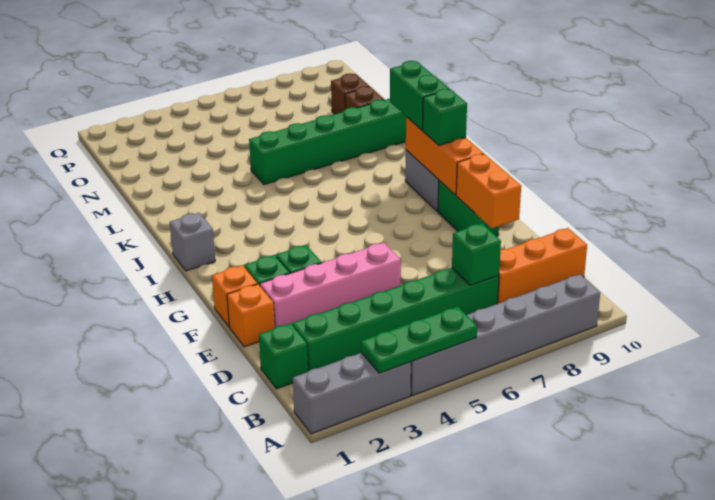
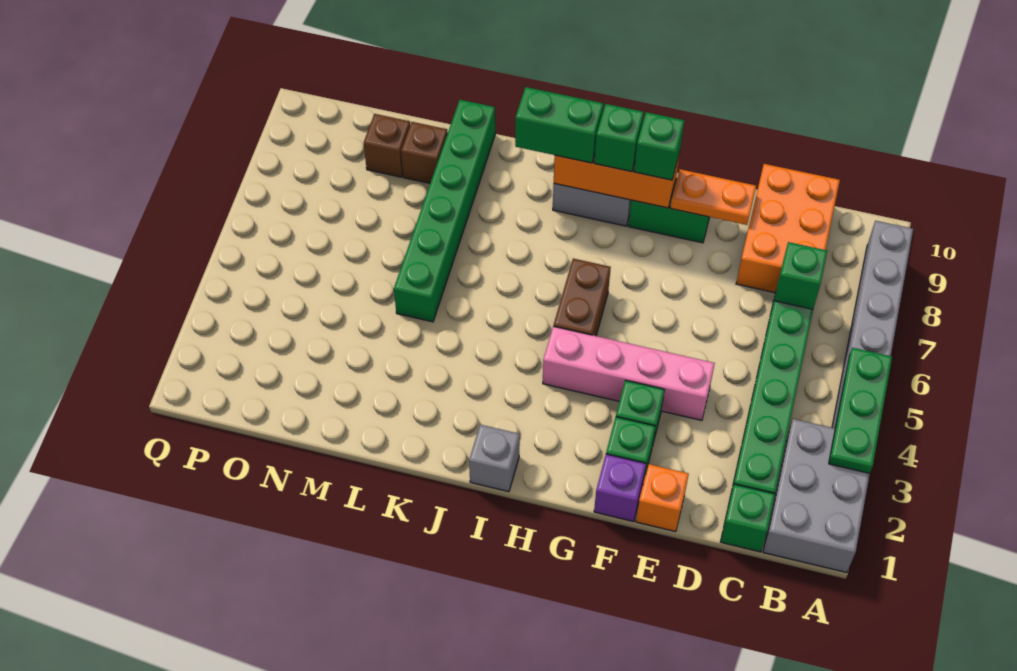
grey 1x3 brick [293,353,411,434] -> grey 2x3 brick [763,419,870,573]
orange 1x3 brick [497,228,587,304] -> orange 2x3 brick [736,164,840,293]
pink 1x4 brick [260,243,401,327] -> pink 1x4 brick turned to [543,326,715,420]
orange 1x2 brick [456,154,521,228] -> orange 1x2 plate [670,169,756,225]
orange 1x1 brick [212,265,258,327] -> purple 1x1 brick [594,454,646,522]
none -> green 1x1 brick [634,112,684,180]
none -> brown 1x2 brick [554,259,611,336]

